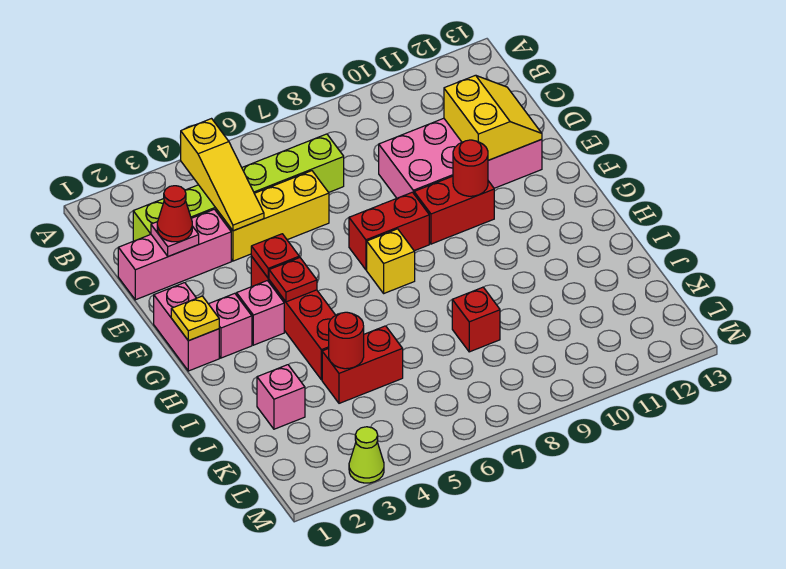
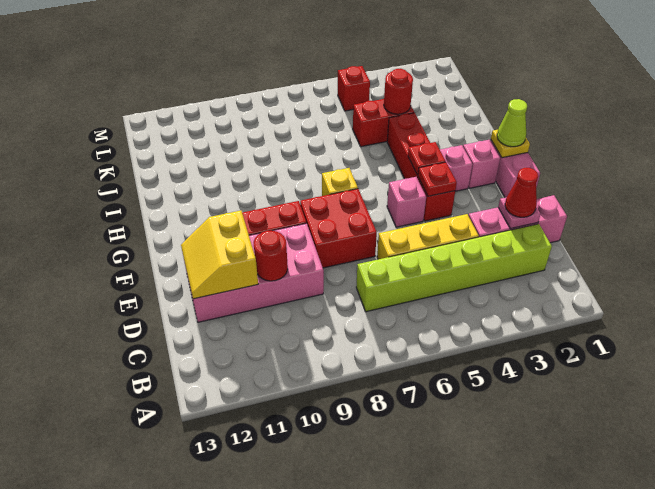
yellow 1x3 slope [181,119,264,231] -> none
red 1x2 brick [349,192,429,270] -> red 2x2 brick [300,189,377,268]
red 1x1 round brick [453,140,488,196] -> red 1x1 round brick moved to [254,231,288,281]
pink 1x1 brick [257,365,305,429] -> pink 1x1 brick moved to [387,177,426,227]
red 1x1 brick [452,287,500,352] -> red 1x1 brick moved to [338,66,370,111]
lime 1x1 cone [349,427,384,483] -> lime 1x1 cone moved to [497,99,527,147]

